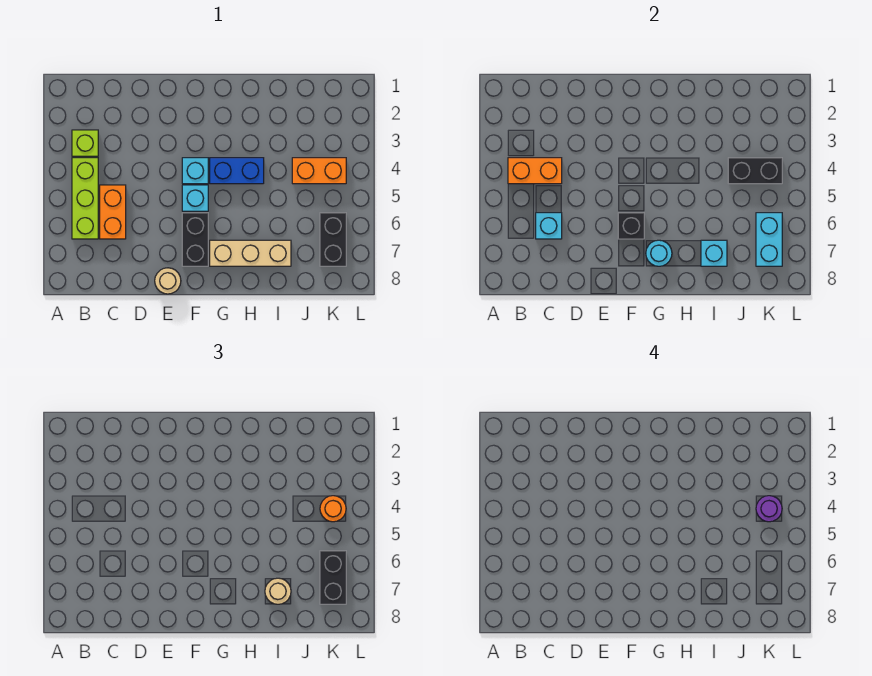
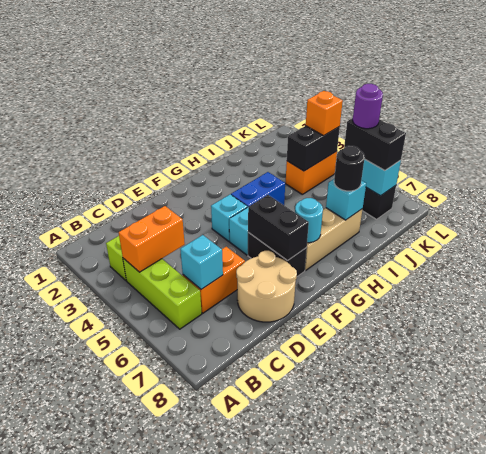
orange 1x2 brick [100,185,126,239] -> orange 1x2 brick turned to [183,247,245,313]
tan 1x1 round brick [155,268,181,294] -> tan 2x2 round brick [236,251,297,322]
black 1x1 brick [618,213,644,239] -> black 1x2 brick [248,195,309,261]
tan 1x1 round brick [265,578,291,604] -> black 1x1 round brick [334,146,365,191]
orange 1x1 round brick [320,496,346,522] -> orange 1x1 brick [306,91,343,136]
purple 1x1 round brick [756,496,782,522] -> purple 1x1 round brick moved to [353,84,383,129]

